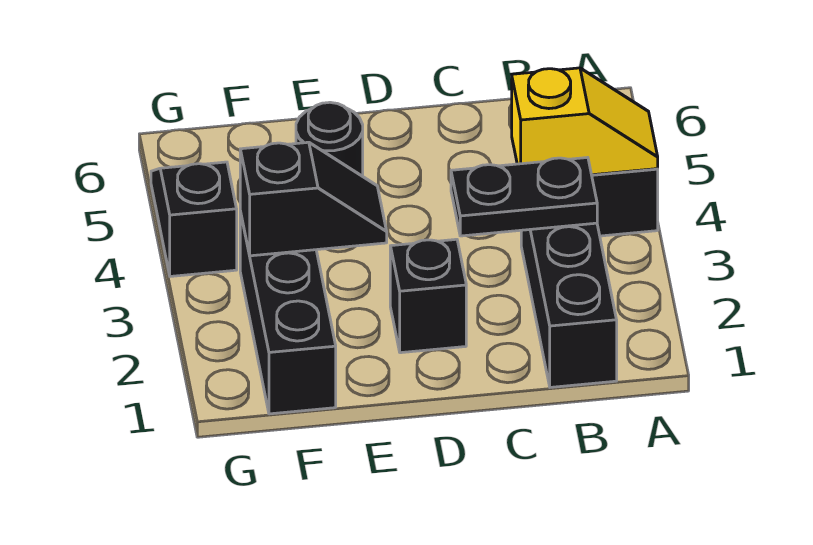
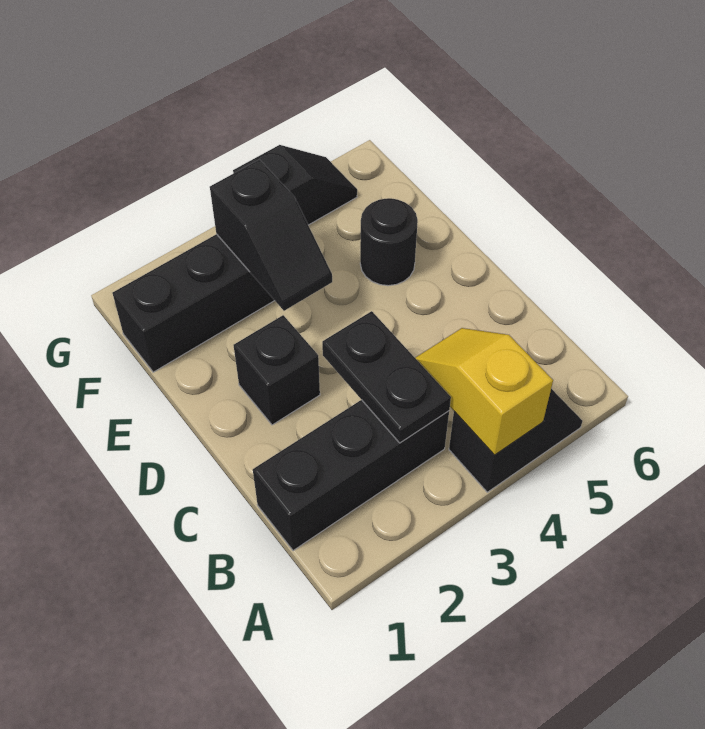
yellow 1x2 slope [512,68,658,175] -> yellow 1x2 slope turned to [415,328,553,455]

